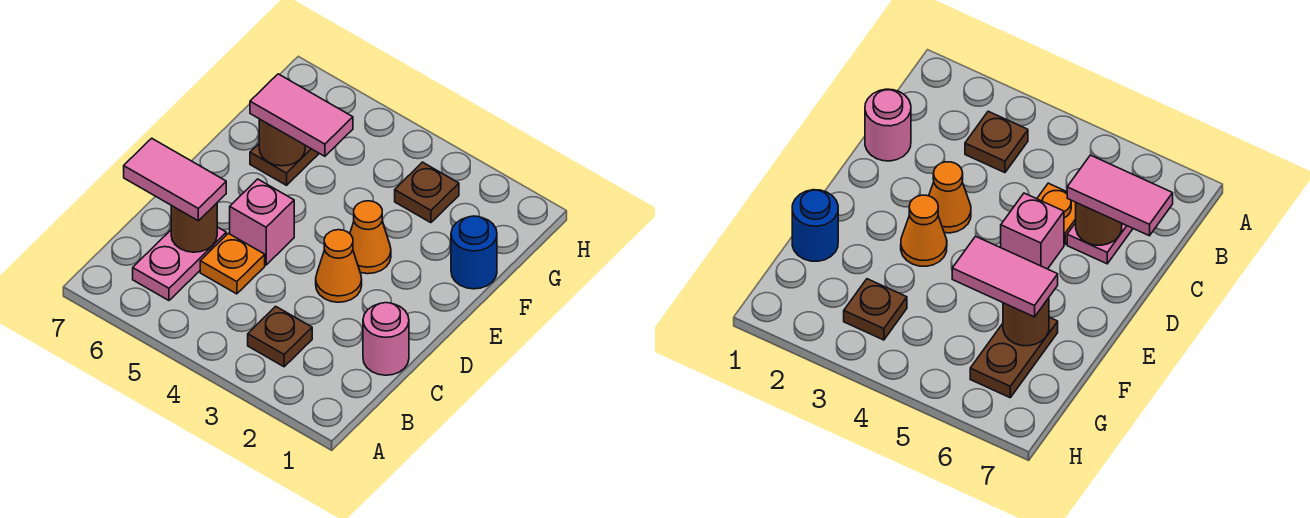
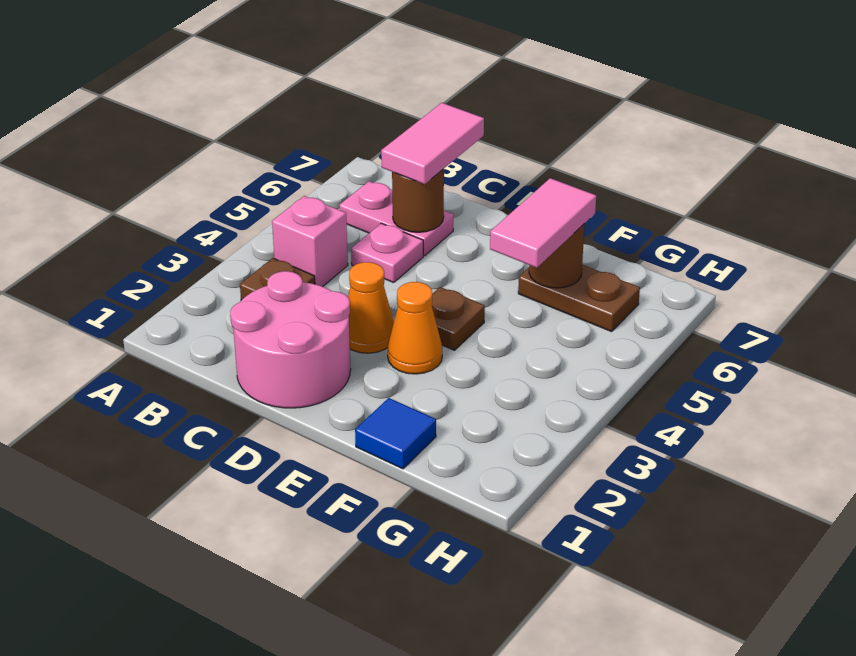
pink 1x1 round brick [363,303,409,375] -> pink 2x2 round brick [230,271,351,408]
orange 1x1 plate [200,233,265,294] -> pink 1x1 plate [351,223,423,282]
pink 1x1 brick [230,179,294,265] -> pink 1x1 brick moved to [272,196,348,287]
blue 1x1 round brick [451,216,497,289] -> blue 1x1 tile [355,398,436,469]
brown 1x1 plate [395,162,459,223] -> brown 1x1 plate moved to [432,287,485,350]

